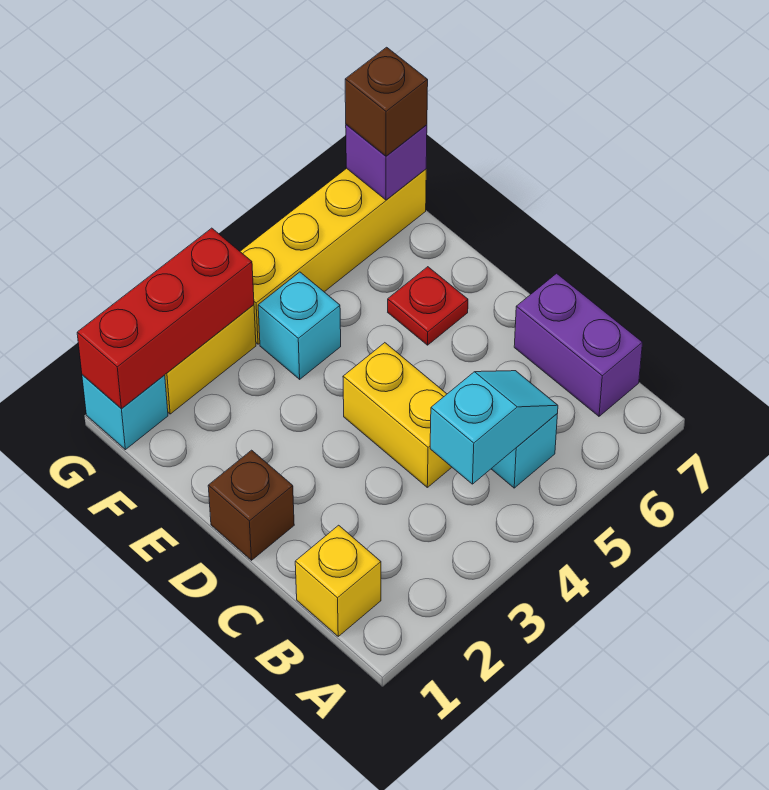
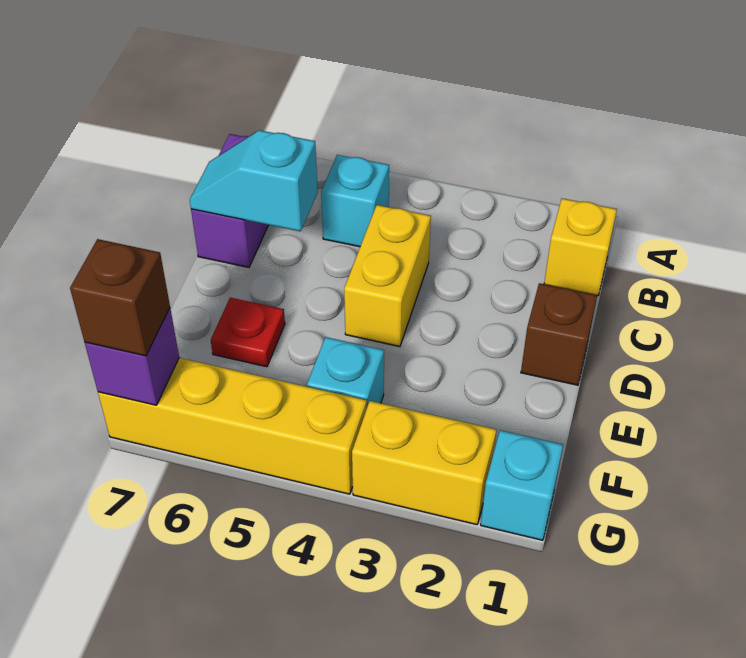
cyan 1x2 slope [430,371,558,484] -> cyan 1x2 slope moved to [190,130,318,231]
red 1x3 brick [77,228,254,409] -> none

